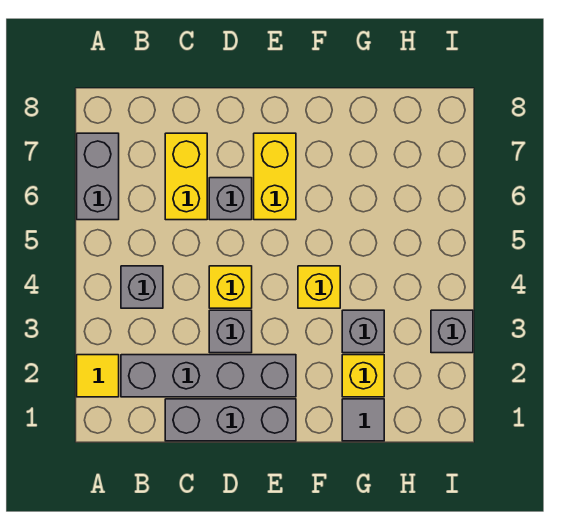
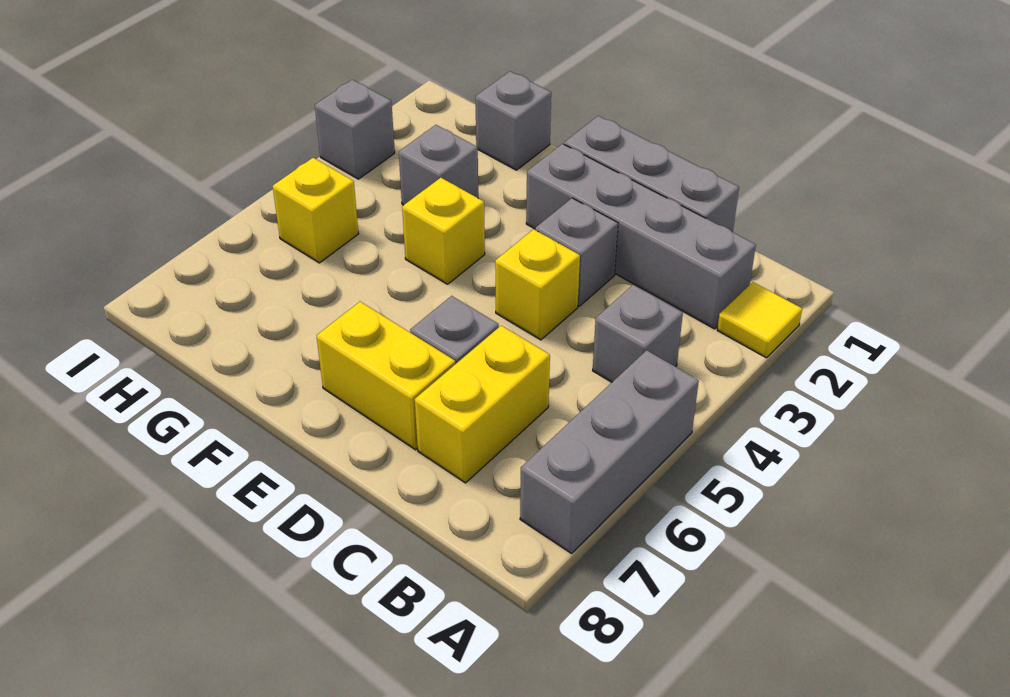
grey 1x2 brick [77,133,119,220] -> grey 1x3 brick [520,350,699,553]
yellow 1x2 brick [254,133,296,220] -> yellow 1x2 brick turned to [317,302,455,450]
grey 1x1 tile [342,399,384,441] -> grey 1x1 brick [475,71,551,170]
yellow 1x1 brick [342,355,384,397] -> yellow 1x1 brick moved to [273,158,359,263]

